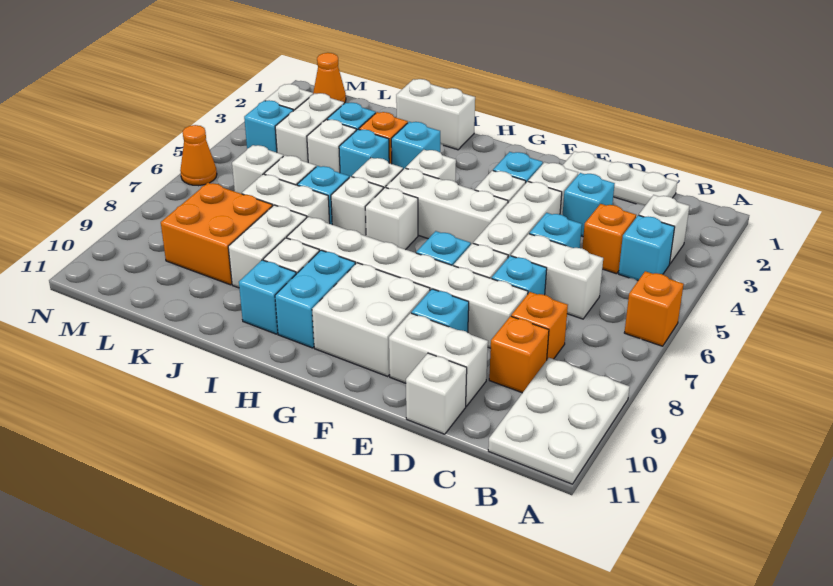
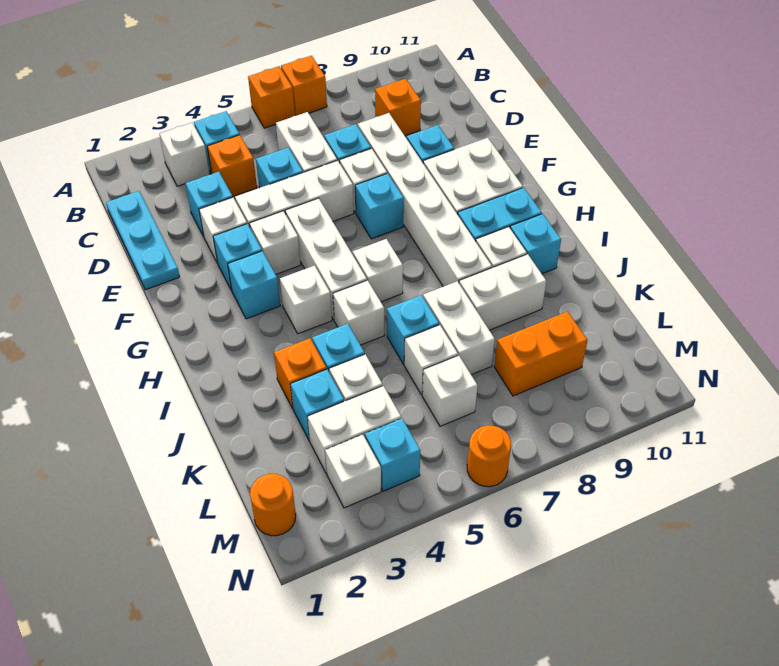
white 2x3 plate [488,358,630,484] -> none
white 1x3 plate [563,151,677,206] -> cyan 1x3 plate [106,191,180,290]
orange 1x1 brick [511,292,568,359] -> orange 1x1 brick moved to [281,56,327,115]
white 1x2 brick [389,313,488,406] -> none
white 1x1 brick [406,353,467,434] -> none
white 1x2 brick [396,79,475,150] -> none
cyan 1x1 brick [391,122,440,169] -> cyan 1x1 brick moved to [228,251,280,319]
white 1x1 brick [331,177,383,236] -> none
orange 2x2 brick [161,183,272,285] -> orange 1x2 brick [494,311,588,396]
orange 1x1 cone [313,53,346,103] -> orange 1x1 round brick [250,474,296,536]
orange 1x1 cone [180,125,217,186] -> orange 1x1 round brick [467,425,511,487]

